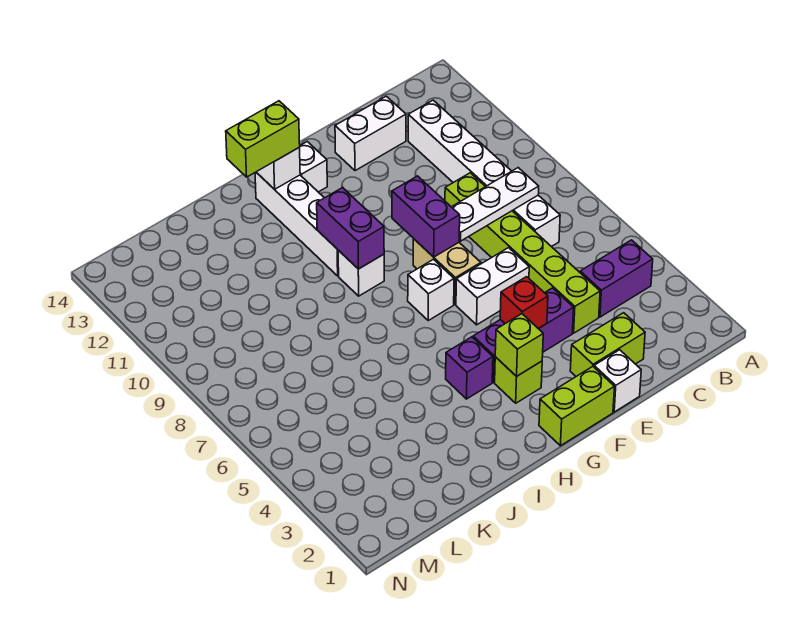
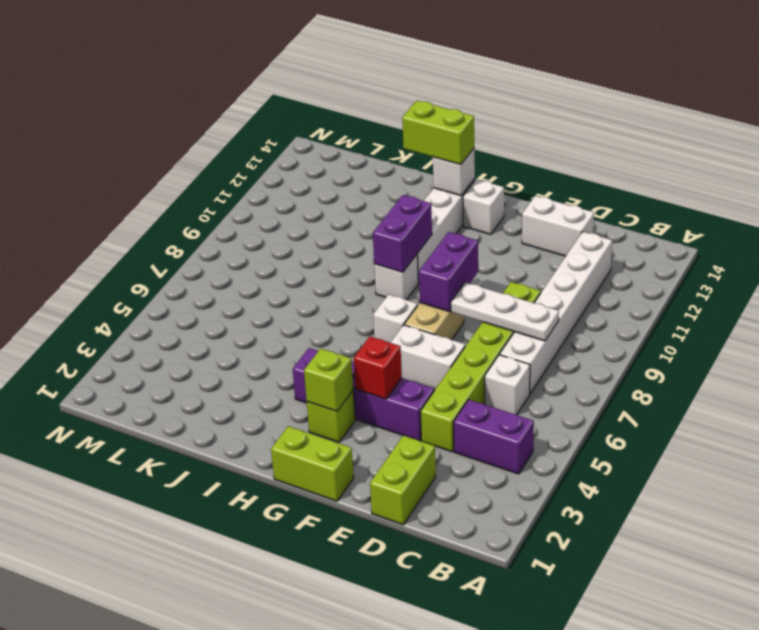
lime 1x2 brick [570,313,645,376] -> lime 1x2 brick turned to [370,435,436,525]
white 1x1 brick [594,350,641,412] -> white 1x1 brick moved to [485,355,530,415]

